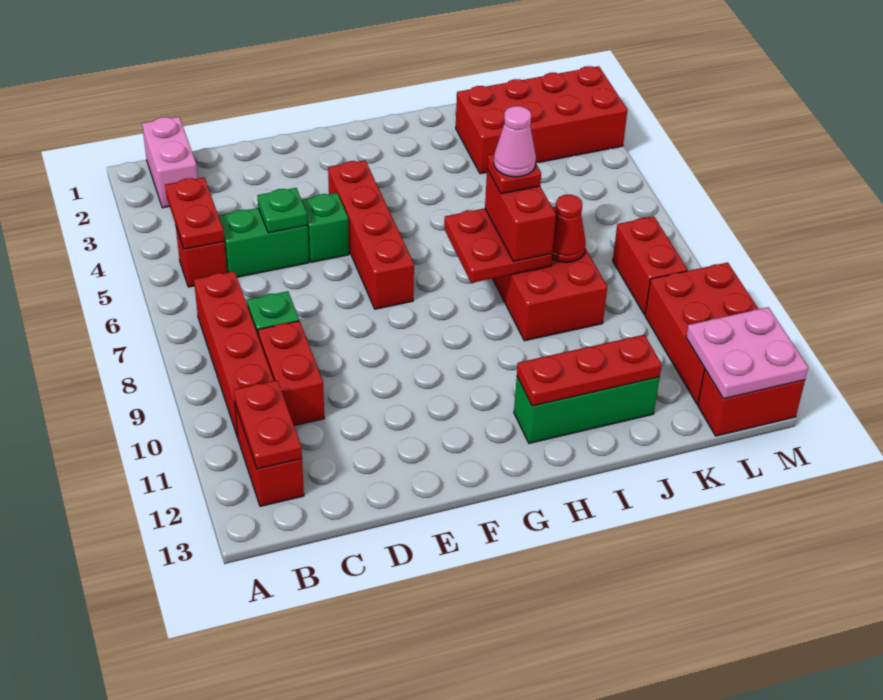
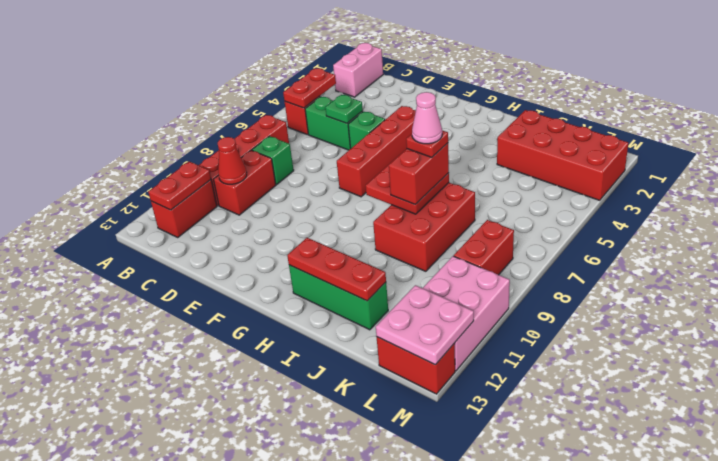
red 1x1 cone [552,195,586,262] -> red 1x1 cone moved to [218,137,247,184]
red 2x3 brick [645,262,758,404] -> pink 2x3 brick [423,256,510,371]

